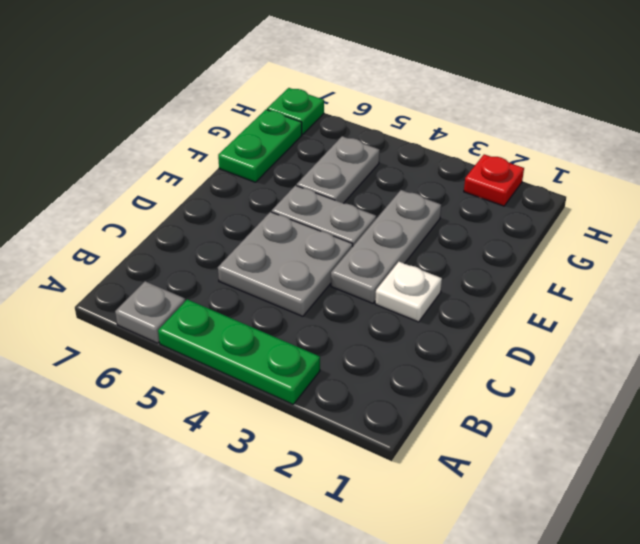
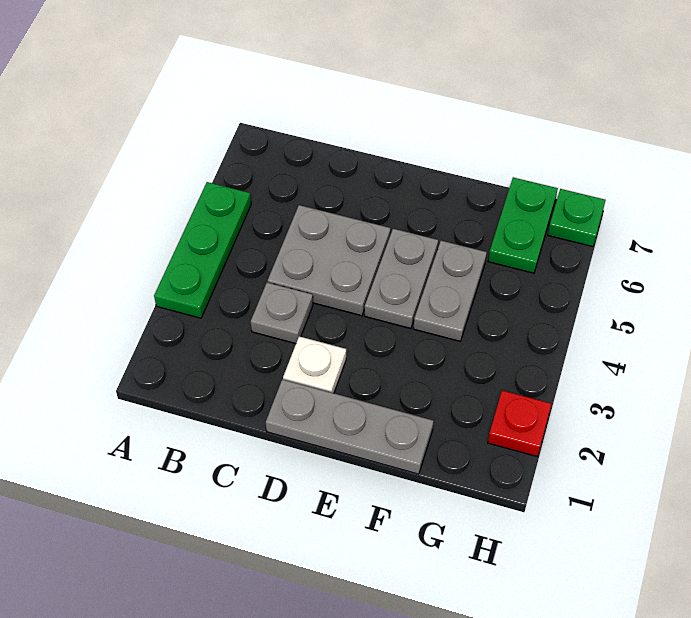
grey 1x1 plate [115,281,185,343] -> grey 1x1 plate moved to [251,282,313,344]
grey 1x3 plate [331,190,441,303] -> grey 1x3 plate moved to [266,379,434,474]
grey 1x2 plate [297,136,380,203] -> grey 1x2 plate turned to [413,241,487,341]
green 1x2 plate [218,110,302,182] -> green 1x2 plate turned to [488,177,558,273]

